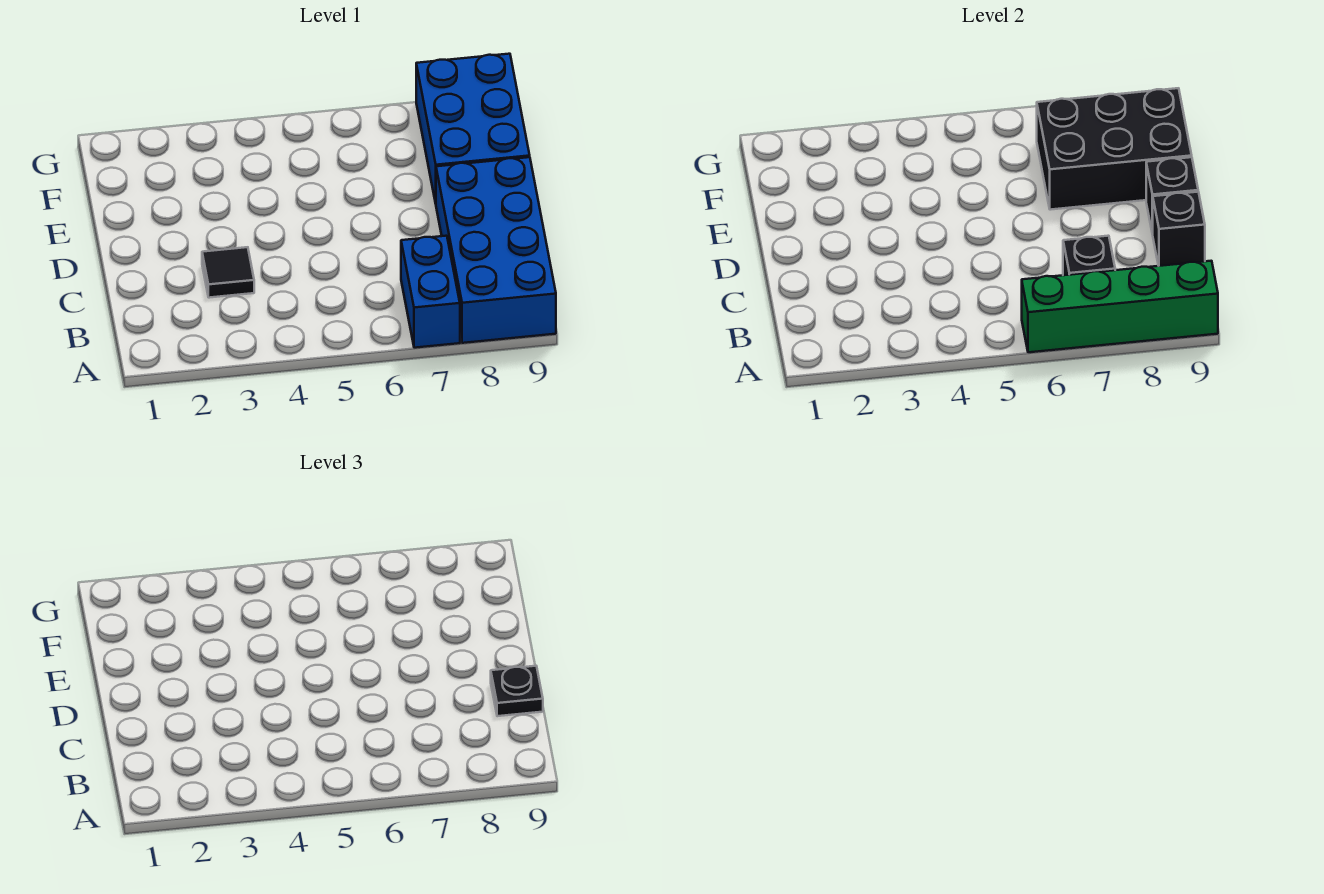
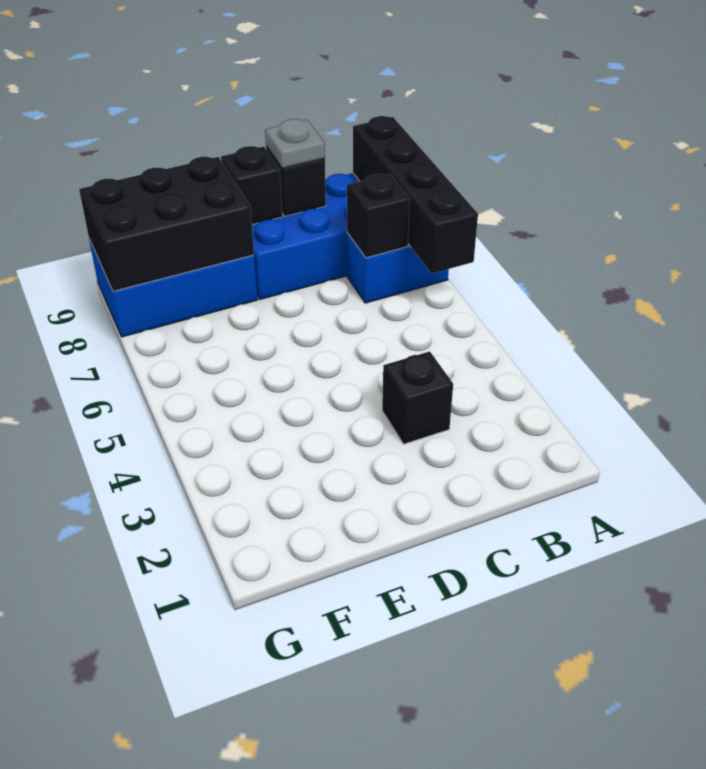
green 1x4 brick [1022,261,1218,352] -> black 1x4 brick [353,116,478,273]
black 1x1 tile [202,247,254,298] -> black 1x1 brick [382,351,453,444]
black 1x1 plate [491,666,543,716] -> grey 1x1 plate [265,119,325,168]
black 2x3 brick [1037,88,1192,210] -> black 2x3 brick turned to [79,157,254,291]

